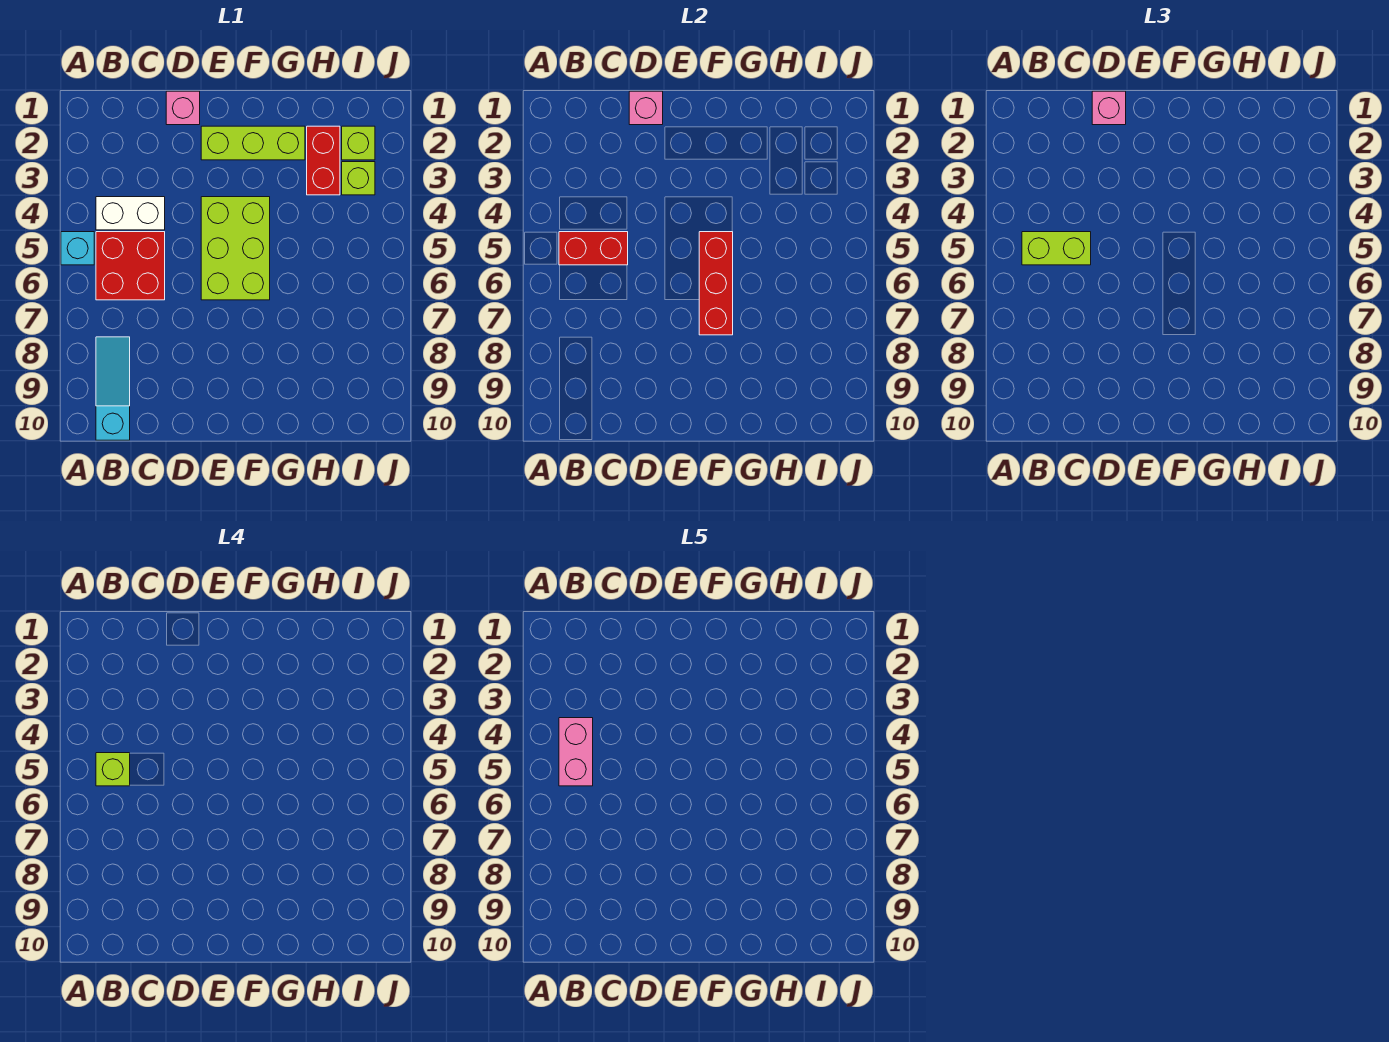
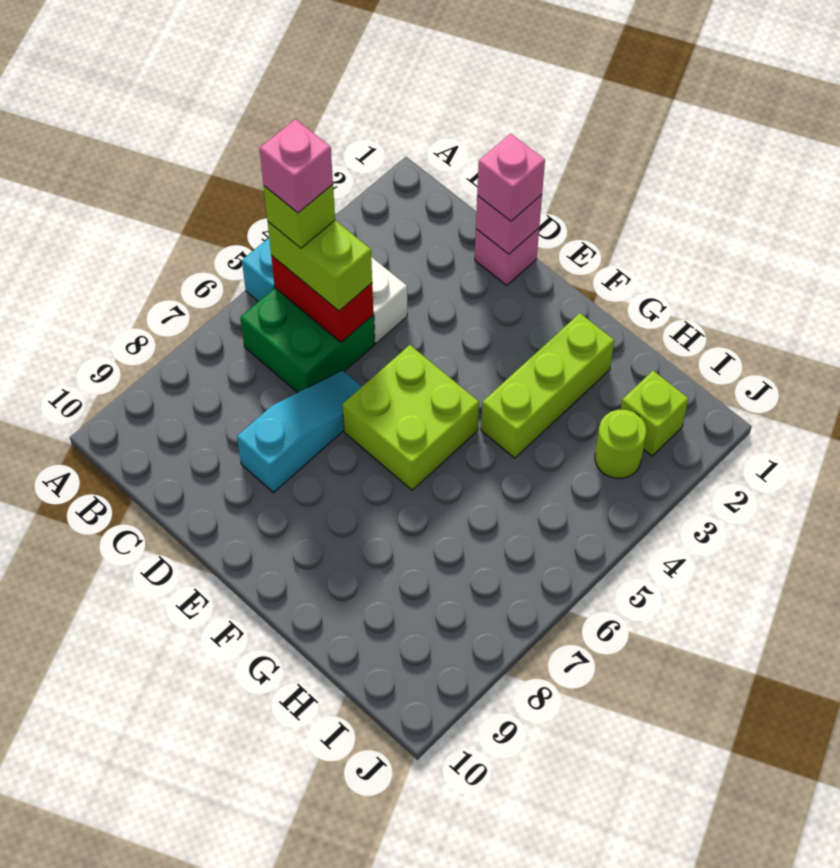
pink 1x2 brick [559,718,593,786] -> pink 1x1 brick [259,119,333,213]
red 2x2 brick [96,232,165,300] -> green 2x2 brick [240,288,375,393]
cyan 1x3 slope [96,337,130,440] -> cyan 1x3 slope moved to [237,370,362,493]
lime 1x3 brick [201,126,305,160] -> lime 1x3 brick turned to [481,313,614,458]
lime 2x3 brick [201,197,270,300] -> lime 2x2 brick [343,345,479,490]
red 1x3 brick [699,232,733,335] -> none
red 1x2 brick [307,126,340,195] -> none
lime 1x1 brick [342,162,375,195] -> lime 1x1 round brick [595,410,646,478]

